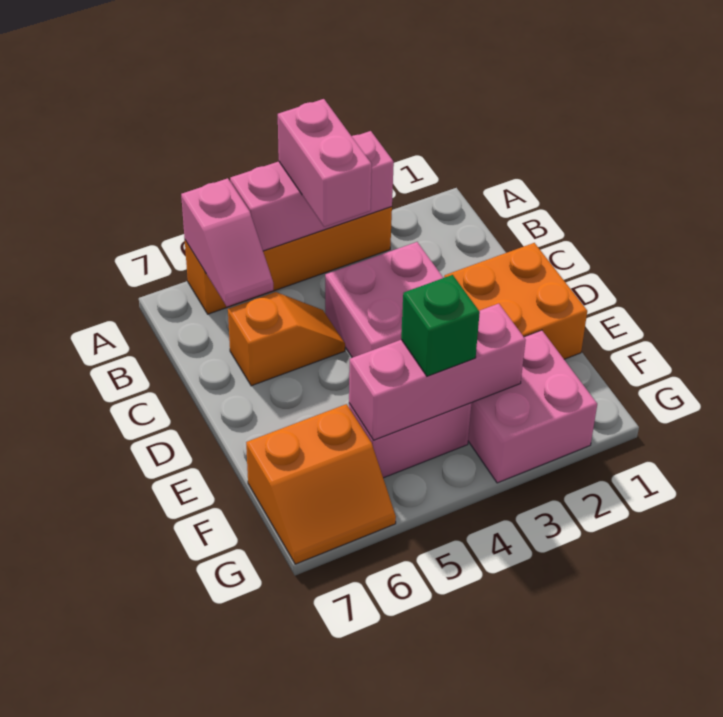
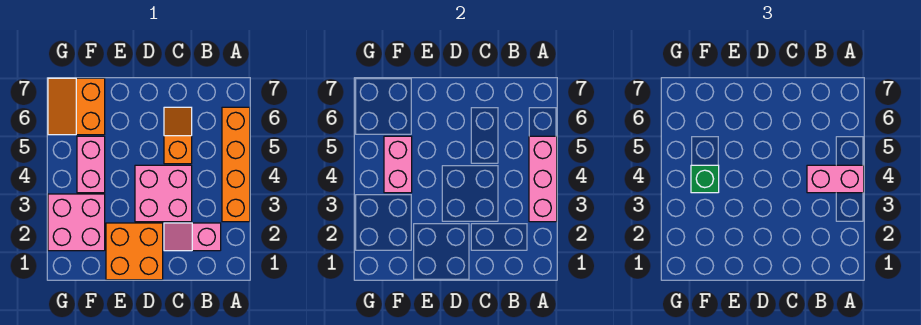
pink 1x2 slope [181,178,273,306] -> pink 1x2 slope moved to [164,223,221,251]
orange 1x2 slope [228,292,345,386] -> orange 1x2 slope turned to [164,107,192,164]
pink 1x3 brick [349,304,526,440] -> pink 1x2 brick [384,136,412,193]

